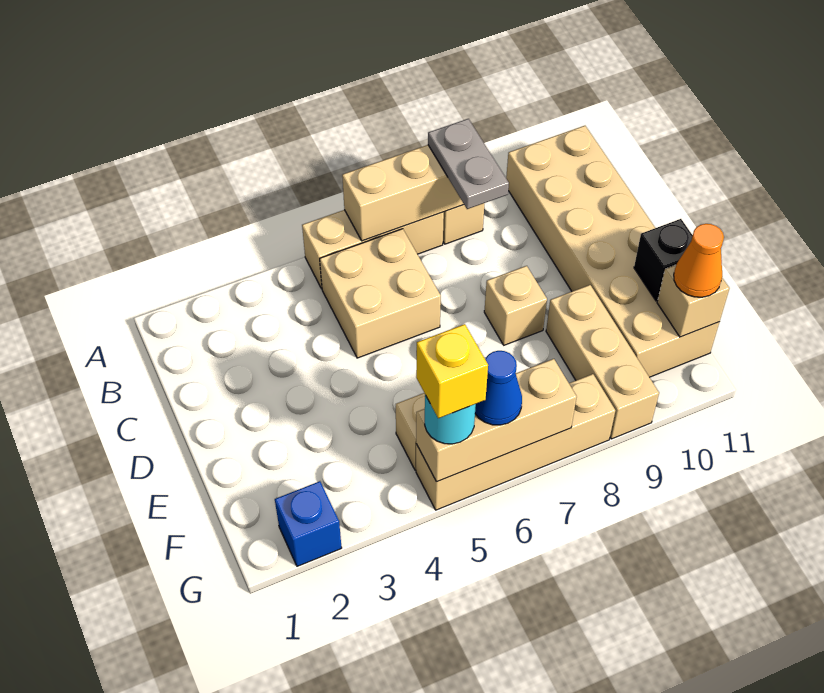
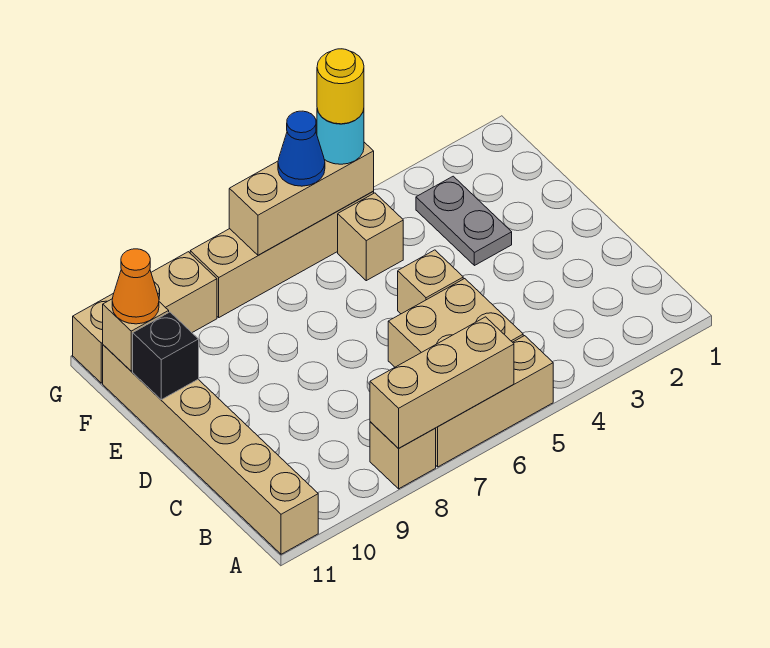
grey 1x2 plate [428,119,509,209] -> grey 1x2 plate moved to [416,176,512,266]
tan 2x6 brick [506,126,719,377] -> tan 1x6 brick [103,345,318,554]
tan 1x1 brick [484,266,547,345] -> tan 1x1 brick moved to [398,250,463,314]
tan 1x3 brick [546,285,659,439] -> tan 1x3 brick turned to [73,252,217,383]
blue 1x1 brick [275,481,342,566] -> none
yellow 1x1 brick [416,324,488,418] -> yellow 1x1 round brick [317,49,364,124]

